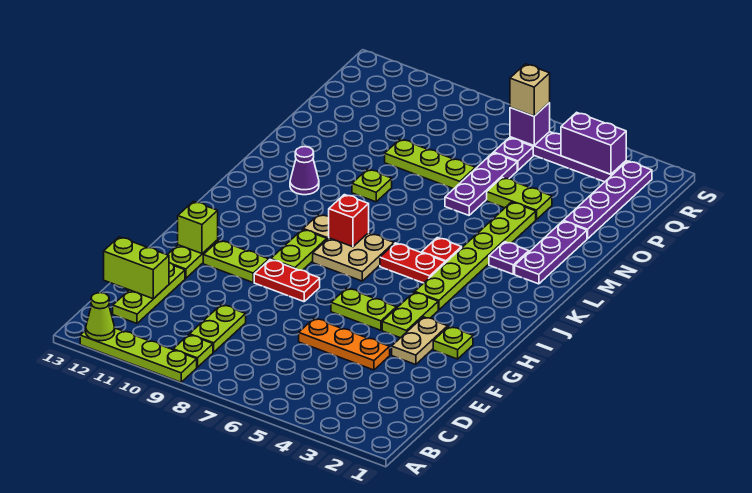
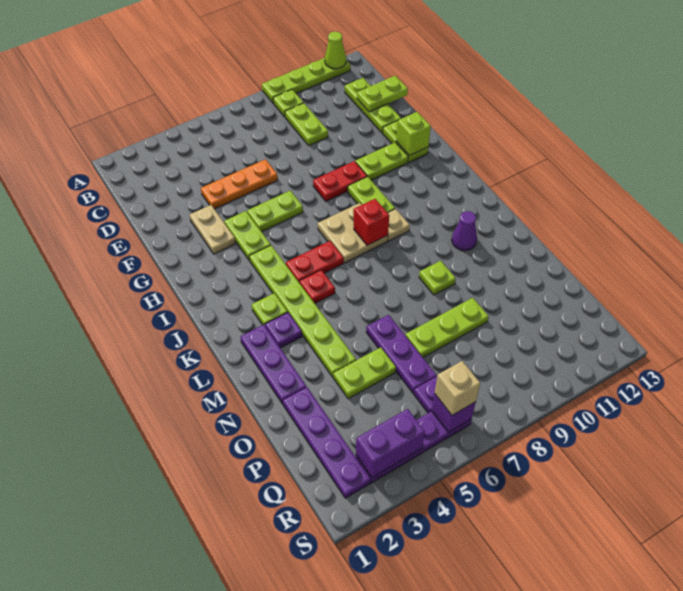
lime 1x2 brick [104,237,169,299] -> lime 1x2 plate [357,76,408,112]
lime 1x1 plate [433,327,473,359] -> lime 1x1 plate moved to [252,293,288,325]

